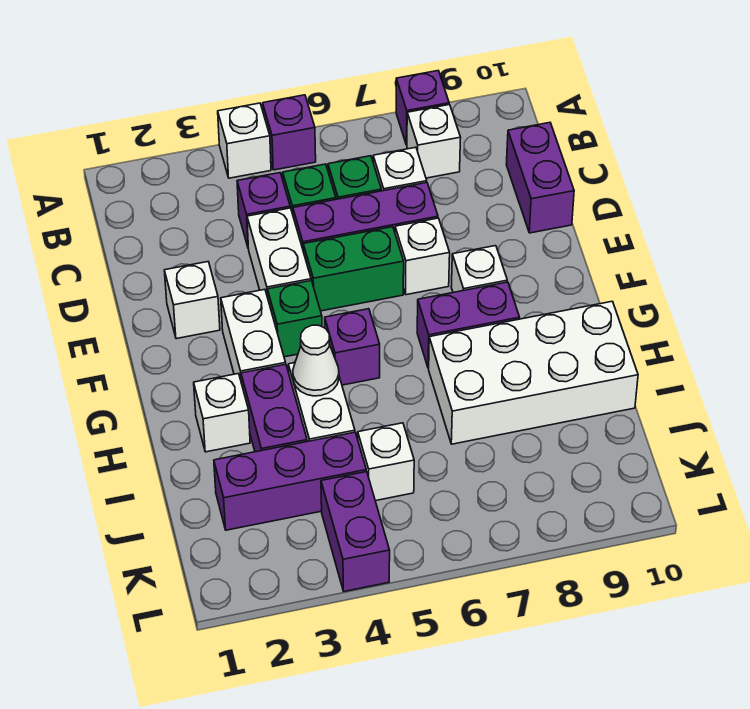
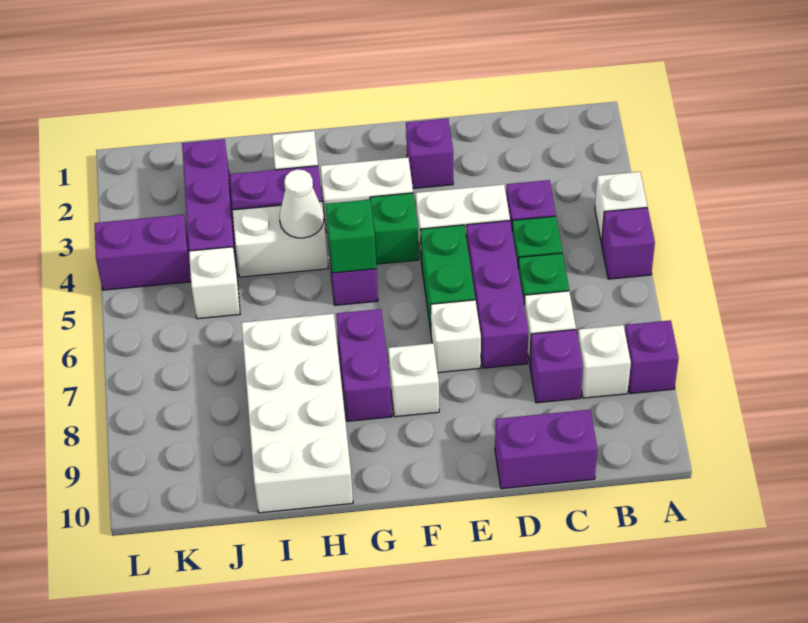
none -> purple 1x1 brick [530,330,583,403]
white 1x1 brick [164,262,220,339] -> purple 1x1 brick [406,119,453,189]
none -> green 1x1 brick [326,200,376,273]

